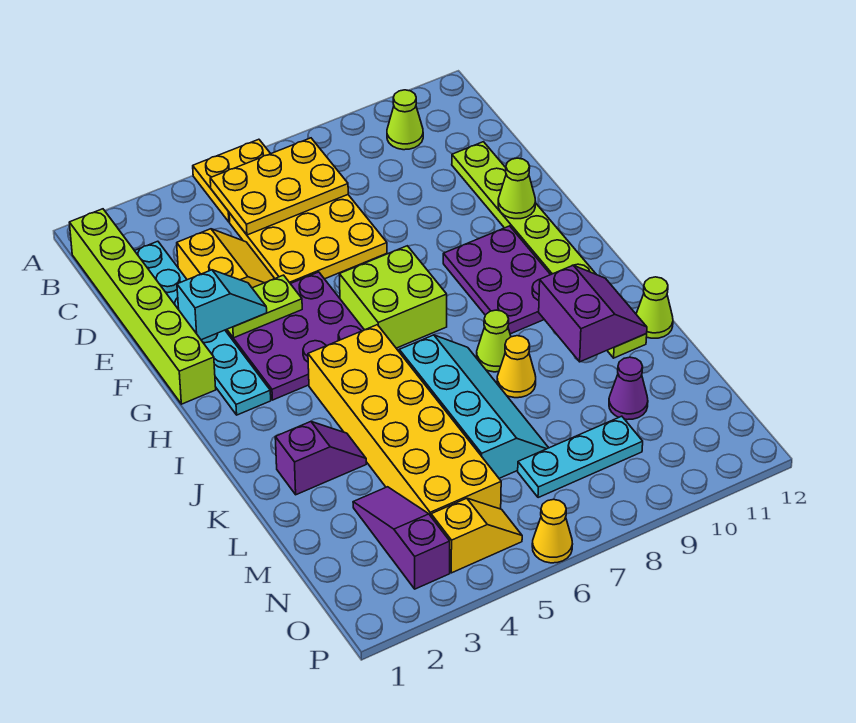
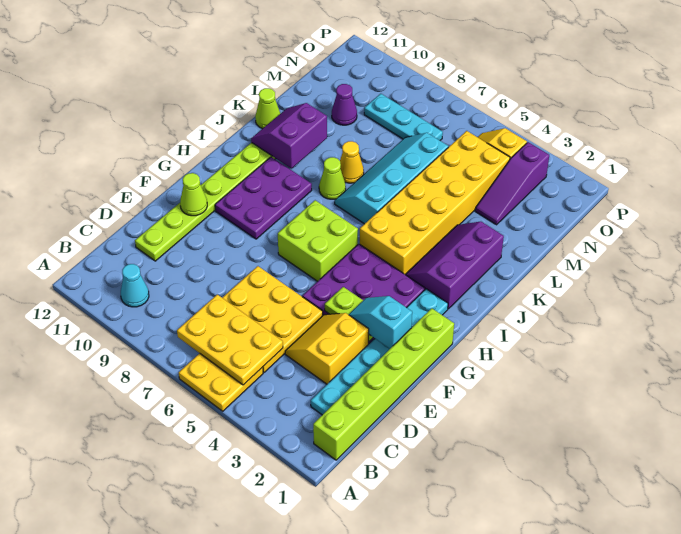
lime 1x1 cone [387,90,423,150] -> cyan 1x1 cone [121,264,149,307]
purple 1x2 slope [275,422,366,495] -> purple 2x3 slope [405,222,504,309]
yellow 1x1 cone [532,499,572,563] -> none

